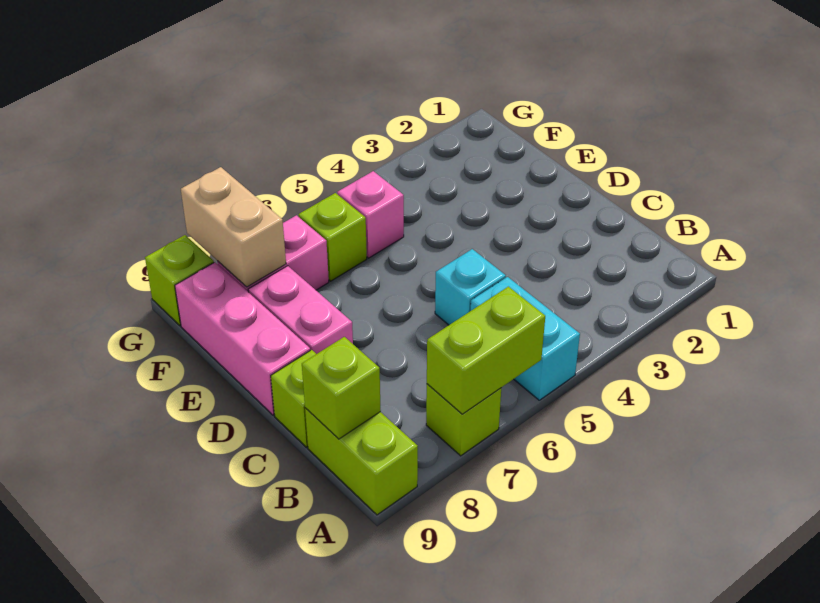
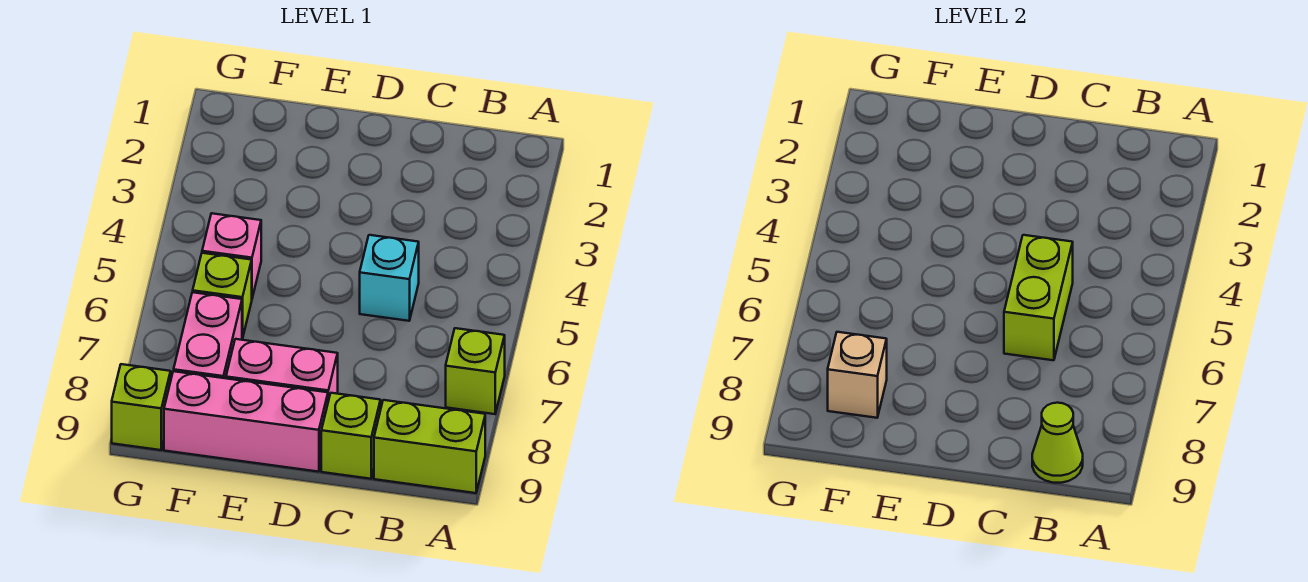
cyan 1x2 brick [471,277,580,400] -> none
lime 1x2 brick [427,287,545,414] -> lime 1x2 brick moved to [1004,235,1073,360]
lime 1x1 brick [302,337,381,439] -> lime 1x1 cone [1032,403,1083,483]
tan 1x2 brick [181,167,286,287] -> tan 1x1 brick [828,332,887,418]

